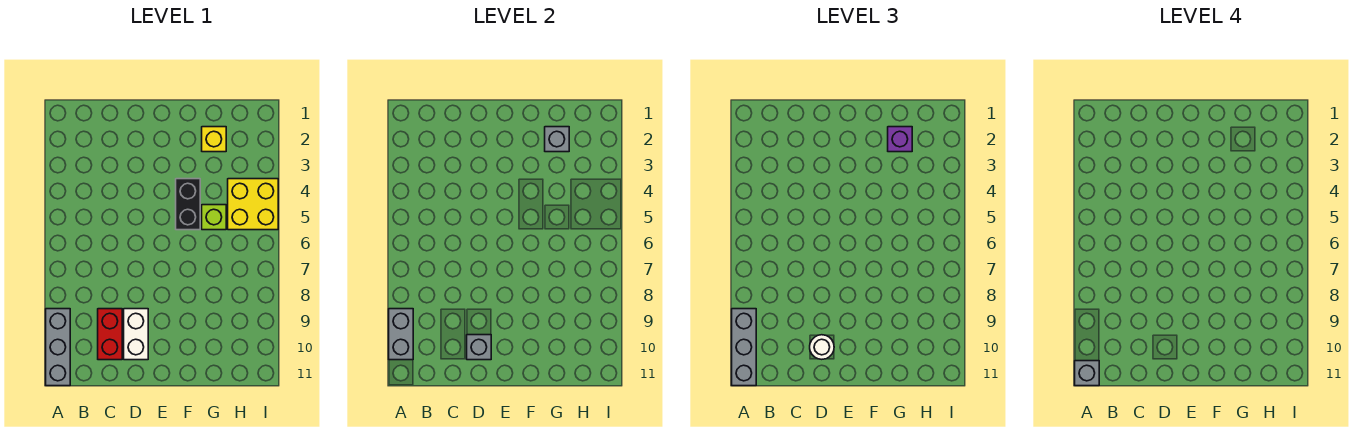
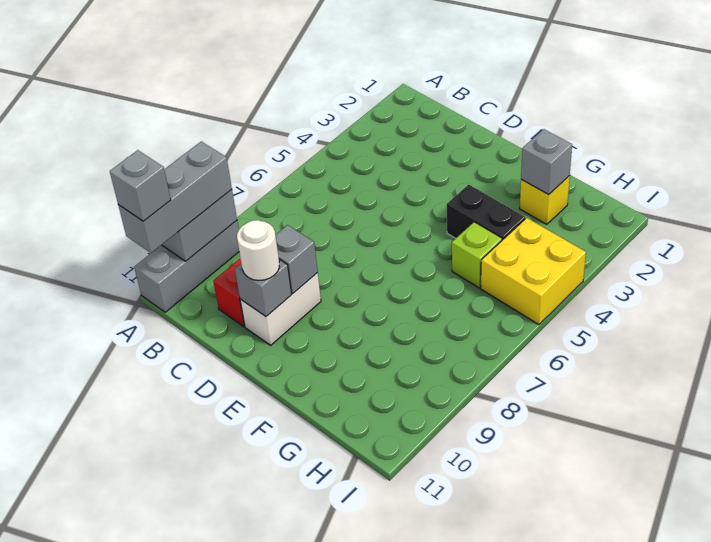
none -> grey 1x1 brick [276,225,318,293]
black 1x2 brick [176,179,200,230] -> black 1x2 brick turned to [447,185,525,240]
purple 1x1 brick [888,127,912,152] -> none

